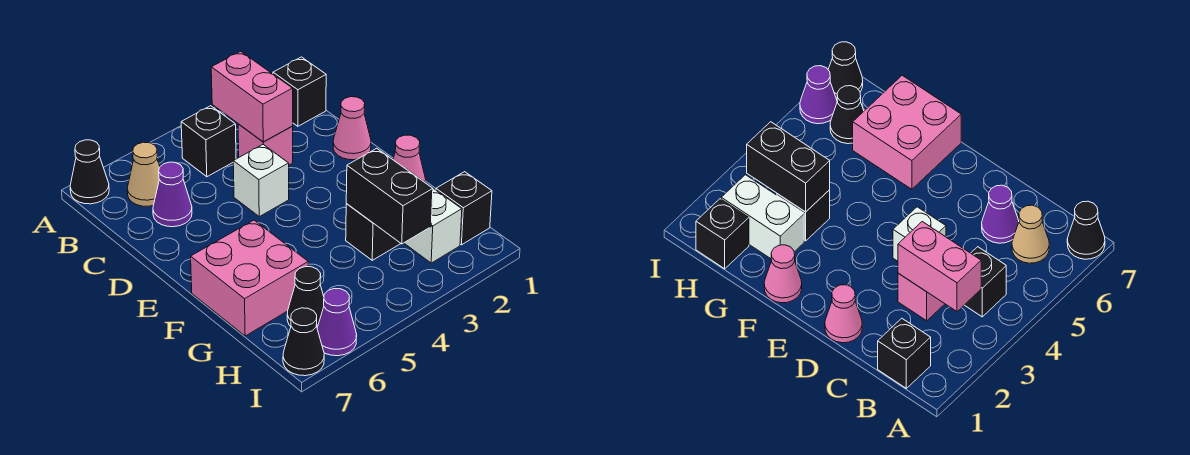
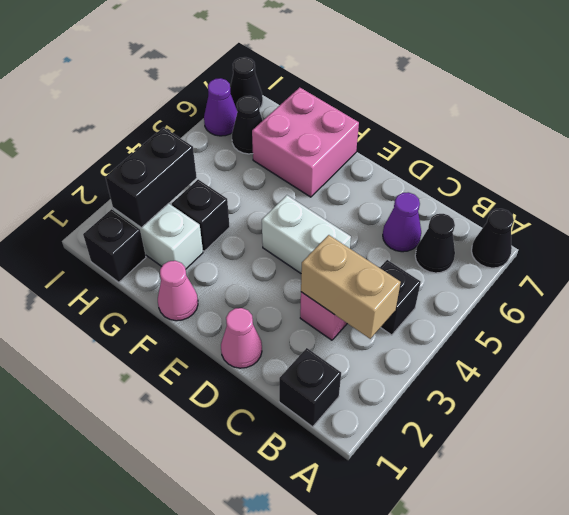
pink 1x2 brick [211,51,293,142] -> tan 1x2 brick [301,235,401,339]
tan 1x1 cone [127,142,160,206] -> black 1x1 cone [415,214,455,273]
white 1x1 brick [233,145,289,216] -> white 1x2 brick [262,195,351,273]
black 1x2 brick [346,148,433,244] -> black 1x2 brick turned to [105,127,197,228]

